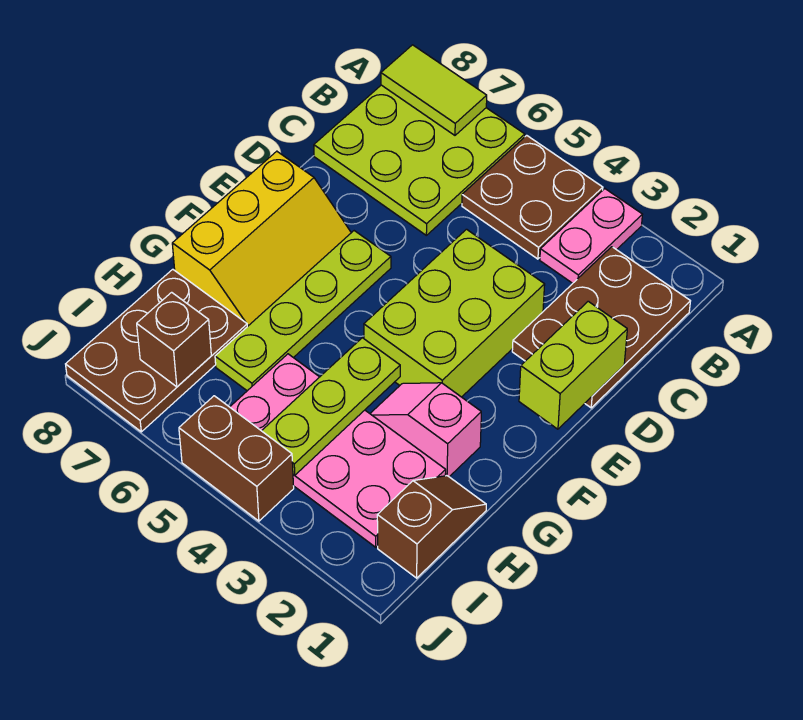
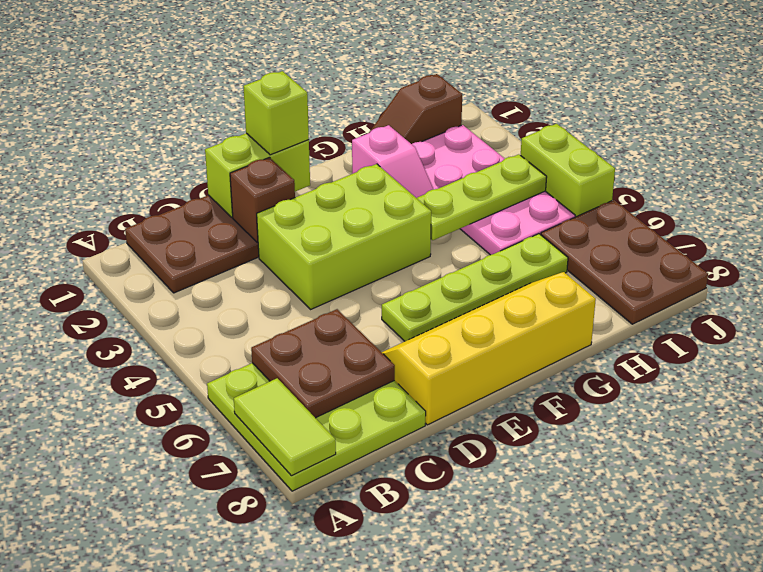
pink 1x2 plate [540,189,643,283] -> none
brown 2x2 plate [462,135,603,259] -> brown 2x2 plate moved to [251,309,395,418]
none -> lime 1x1 brick [243,71,309,155]
yellow 2x3 slope [172,151,351,327] -> yellow 2x4 slope [382,272,596,425]
brown 2x3 plate [66,269,247,432] -> brown 2x3 plate turned to [541,200,708,324]
brown 1x1 brick [137,292,211,387] -> brown 1x1 brick moved to [230,157,295,242]
brown 1x2 brick [179,396,294,521] -> lime 1x2 brick [521,124,615,217]

